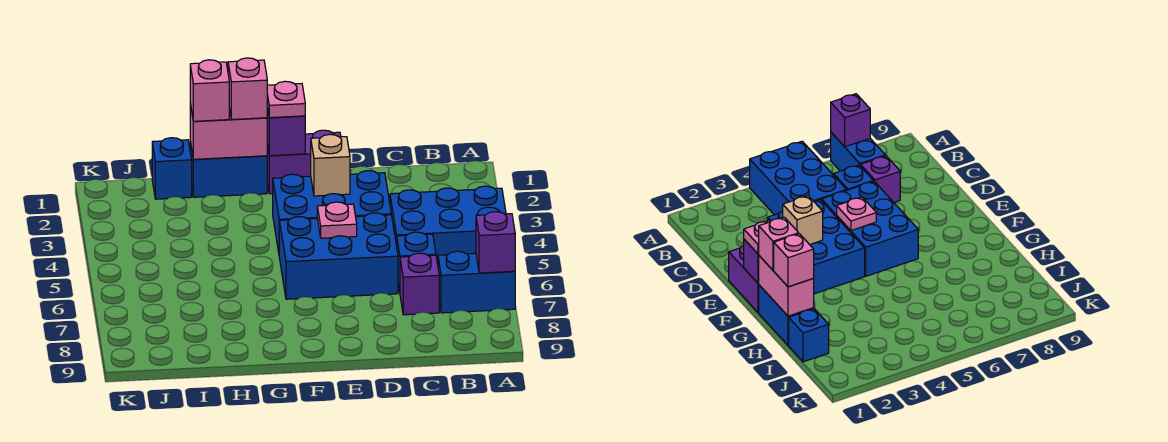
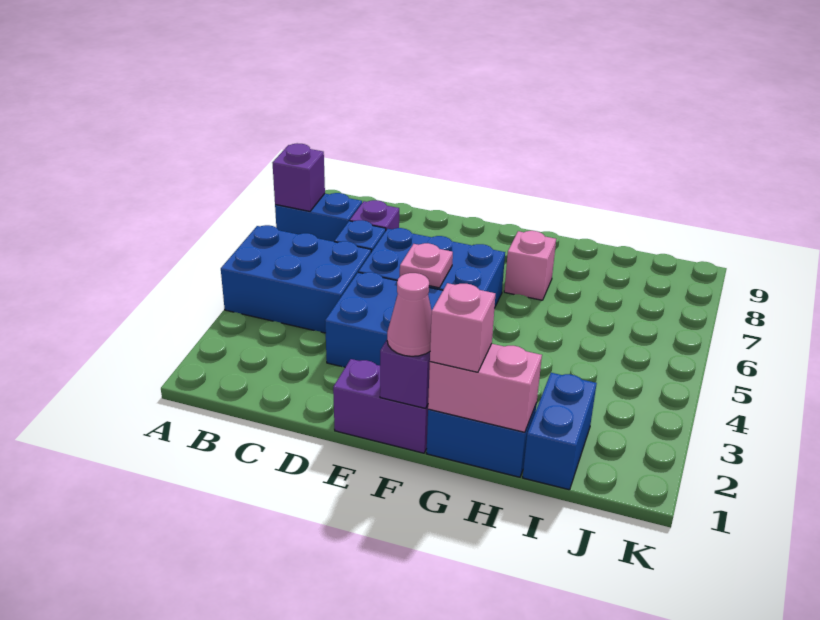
tan 1x1 brick [311,134,350,196] -> none
pink 1x1 plate [267,81,305,118] -> pink 1x1 cone [387,273,432,356]
pink 1x1 brick [190,60,229,121] -> pink 1x1 brick moved to [504,231,556,300]
blue 1x1 brick [152,138,192,199] -> blue 1x2 brick [523,373,597,490]

